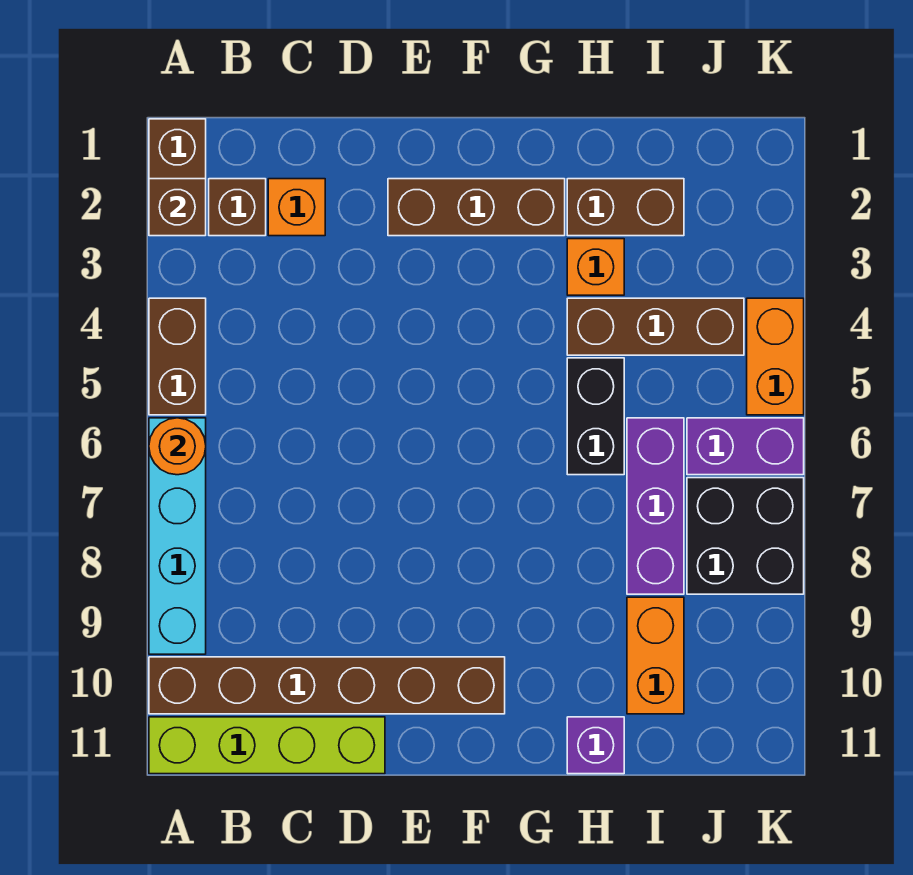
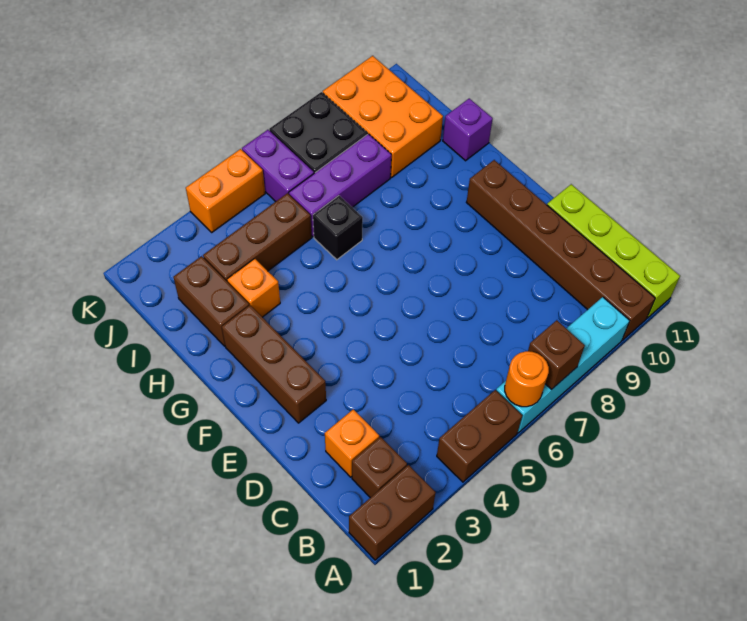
brown 1x1 brick [149,179,206,236] -> brown 1x1 brick moved to [528,320,585,390]
brown 1x3 brick [567,298,744,355] -> brown 1x3 brick turned to [203,193,312,281]
black 1x2 brick [567,358,624,475] -> black 1x1 brick [313,196,363,260]
orange 1x2 brick [627,597,684,714] -> orange 2x3 brick [323,56,443,178]

